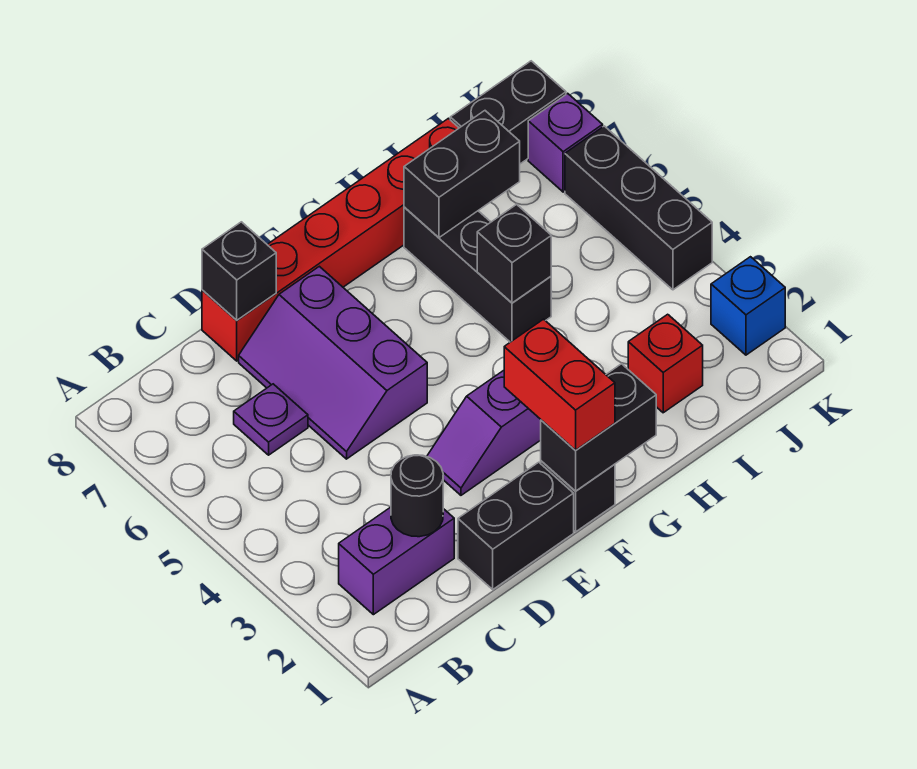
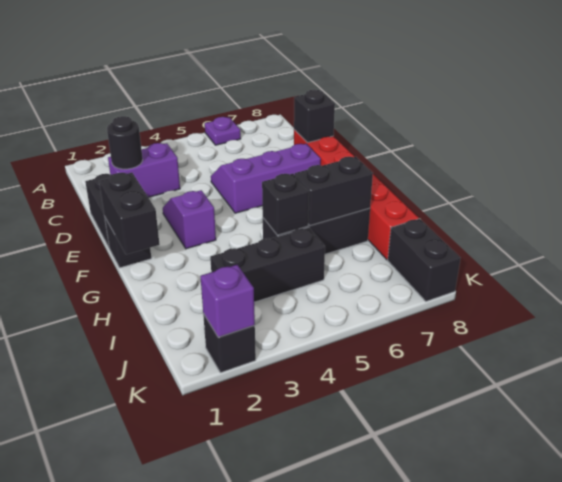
purple 1x2 brick [339,507,454,615] -> purple 1x2 brick turned to [108,143,180,197]
purple 1x1 plate [234,384,308,455] -> purple 1x1 plate moved to [205,117,241,145]
red 1x2 brick [504,319,615,451] -> none
black 1x2 brick [404,111,520,238] -> black 1x2 brick turned to [295,157,373,226]
red 1x1 brick [628,314,703,413] -> none
blue 1x1 brick [711,257,785,355] -> black 1x1 brick [203,314,256,373]
black 1x3 brick [565,126,712,290] -> black 1x3 brick moved to [210,228,325,302]
purple 1x1 brick [528,93,603,192] -> purple 1x1 brick moved to [200,265,255,337]

